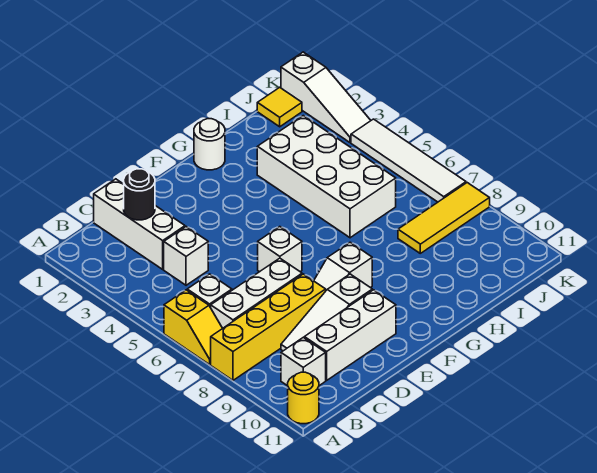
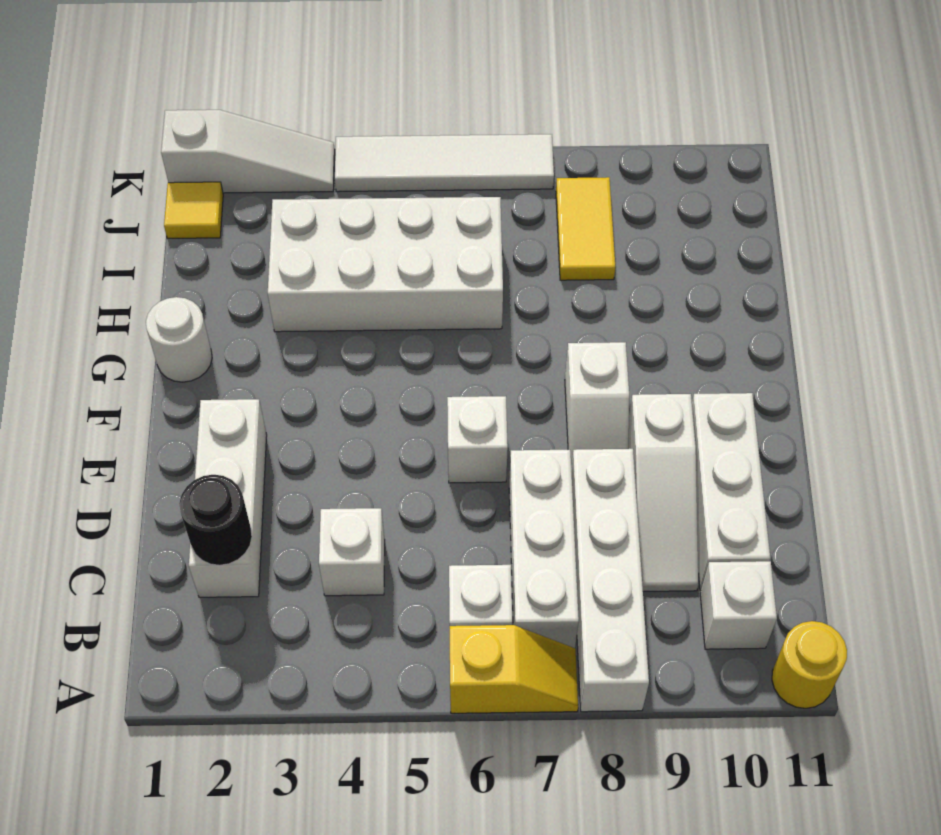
yellow 1x4 brick [211,274,326,380] -> white 1x4 brick [571,449,649,712]
white 1x3 brick [94,179,185,269] -> white 1x3 brick turned to [189,399,267,597]
yellow 1x3 tile [398,183,490,253] -> yellow 1x2 tile [556,177,615,280]

